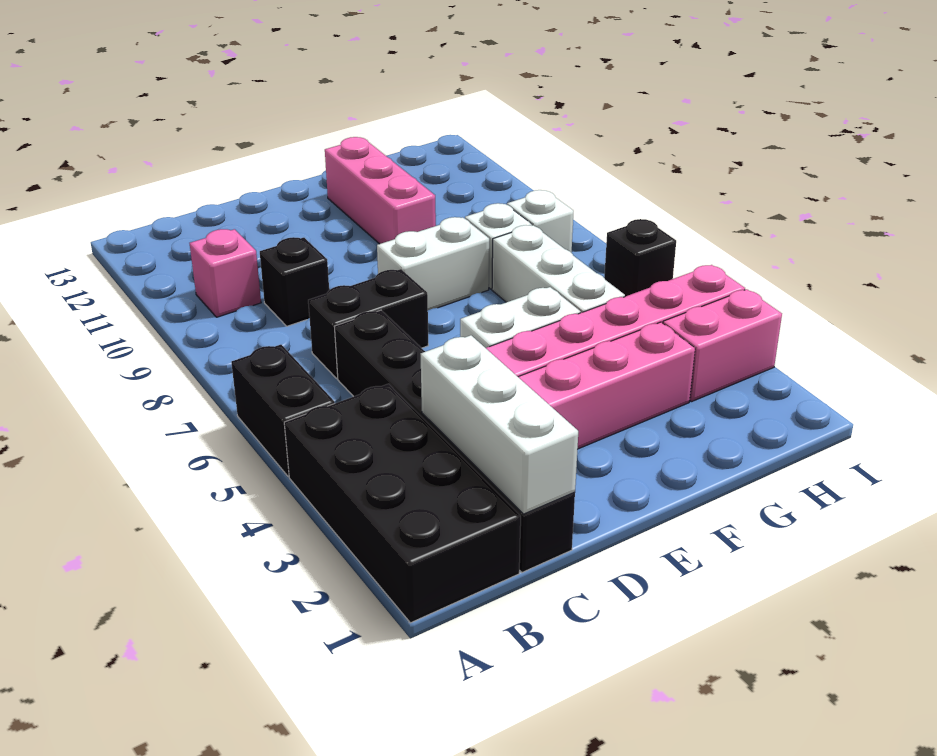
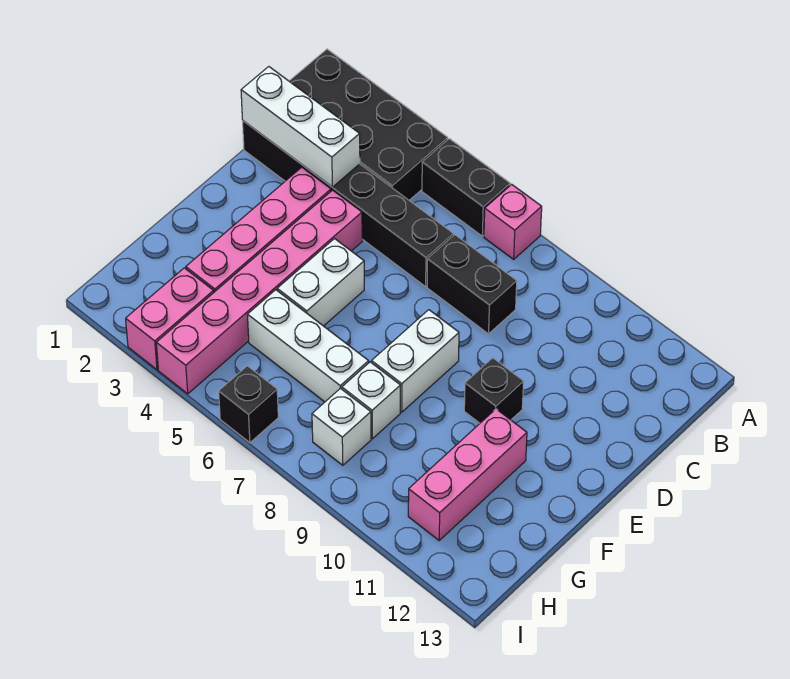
pink 1x1 brick [190,229,261,317] -> pink 1x1 brick moved to [484,184,542,259]
black 1x2 brick [308,269,428,379] -> black 1x2 brick turned to [427,235,517,334]
black 1x1 brick [260,237,329,326] -> black 1x1 brick moved to [464,358,524,423]
pink 1x3 brick [325,137,436,244] -> pink 1x3 brick turned to [408,409,527,540]

